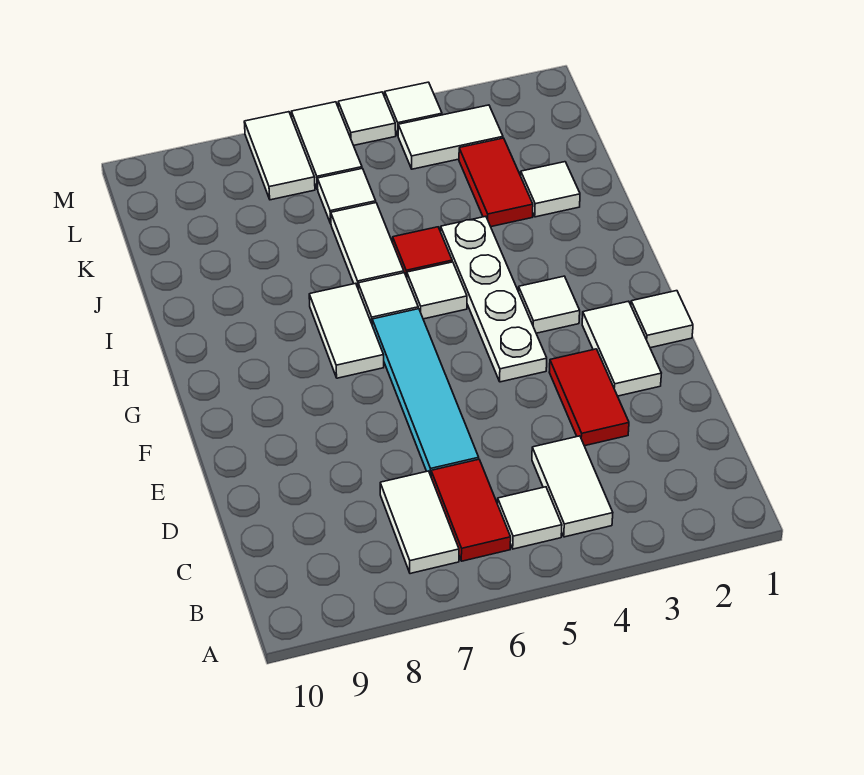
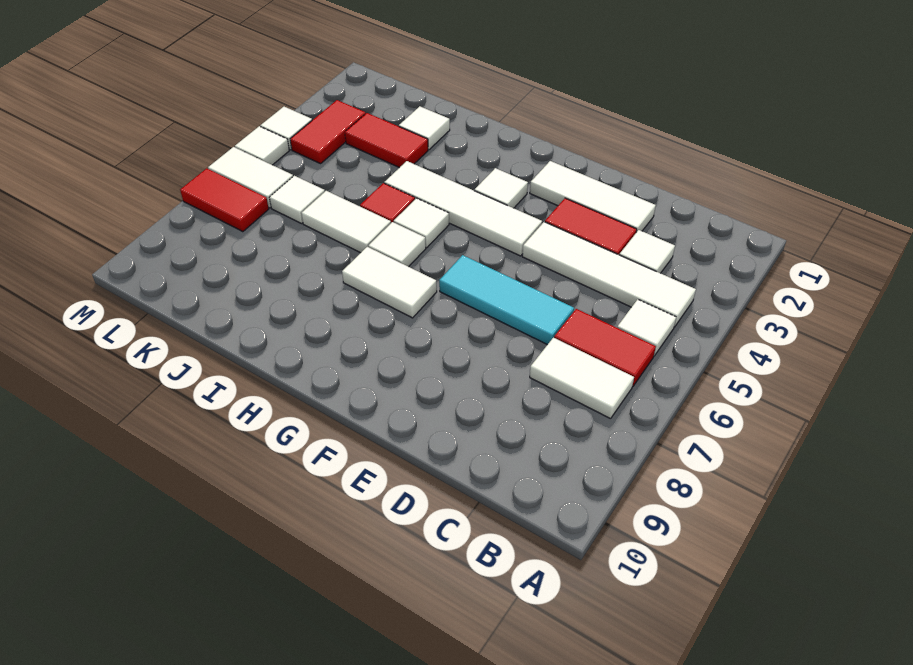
white 1x2 tile [532,436,613,537] -> white 1x4 tile [522,222,696,327]
cyan 1x4 tile [372,309,479,476] -> cyan 1x3 tile [439,255,574,345]
white 1x2 tile [582,301,661,396] -> white 1x3 tile [530,161,656,232]
white 1x1 tile [631,291,693,348] -> white 1x1 tile moved to [620,230,675,273]
white 1x4 plate [441,216,547,382] -> white 1x4 tile [384,161,542,256]
white 1x2 tile [398,105,503,169] -> red 1x2 tile [290,100,366,164]
white 1x2 tile [244,112,315,200] -> red 1x2 tile [180,168,269,232]

